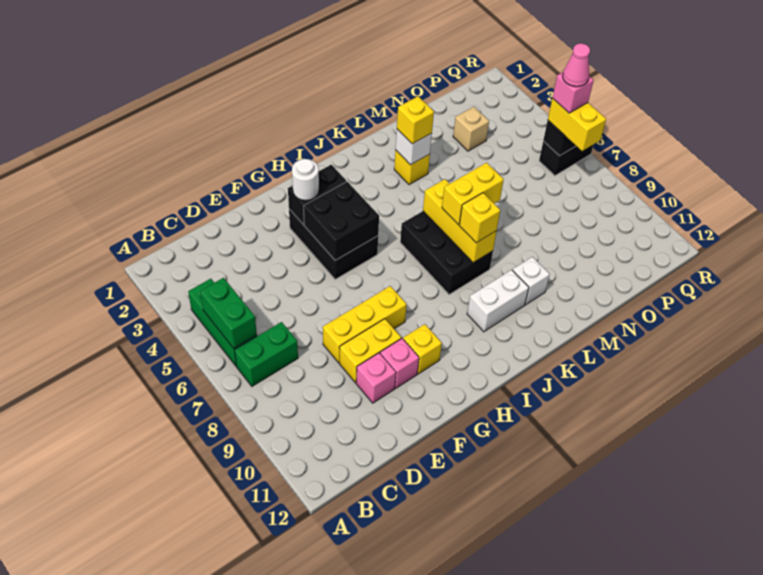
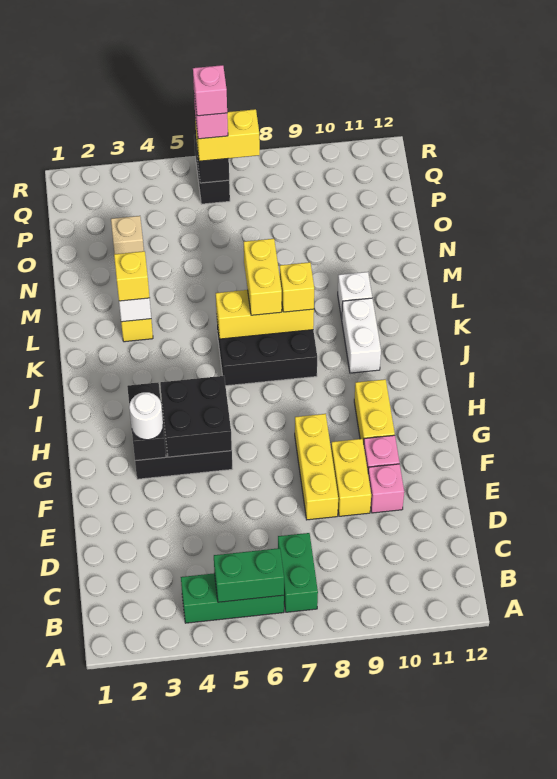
yellow 1x1 brick [403,324,442,374] -> yellow 1x2 brick [354,379,395,443]
pink 1x1 cone [563,43,590,87] -> pink 1x1 brick [193,65,227,116]

